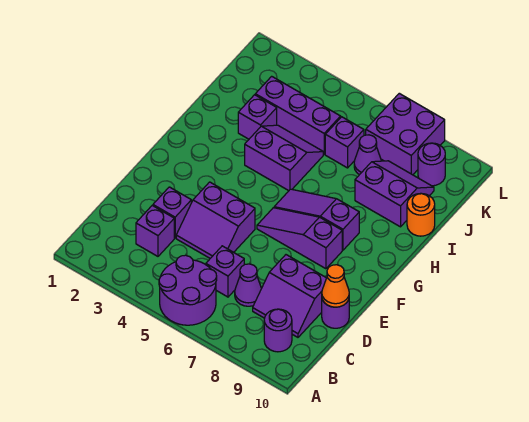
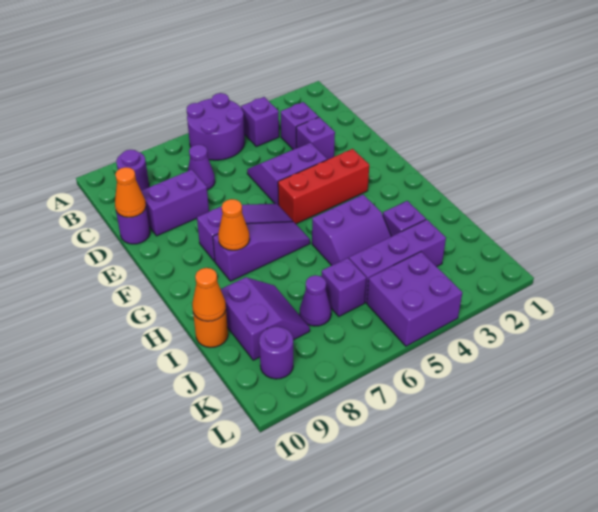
purple 1x1 brick [206,246,244,297] -> purple 1x1 brick moved to [241,97,279,147]
none -> red 1x3 brick [278,149,369,224]
none -> orange 1x1 cone [218,199,250,250]
purple 2x2 slope [355,161,434,227] -> purple 2x2 slope turned to [221,277,310,360]
none -> orange 1x1 cone [192,268,226,321]
purple 2x2 brick [366,93,445,175] -> purple 2x2 brick moved to [367,252,462,346]

